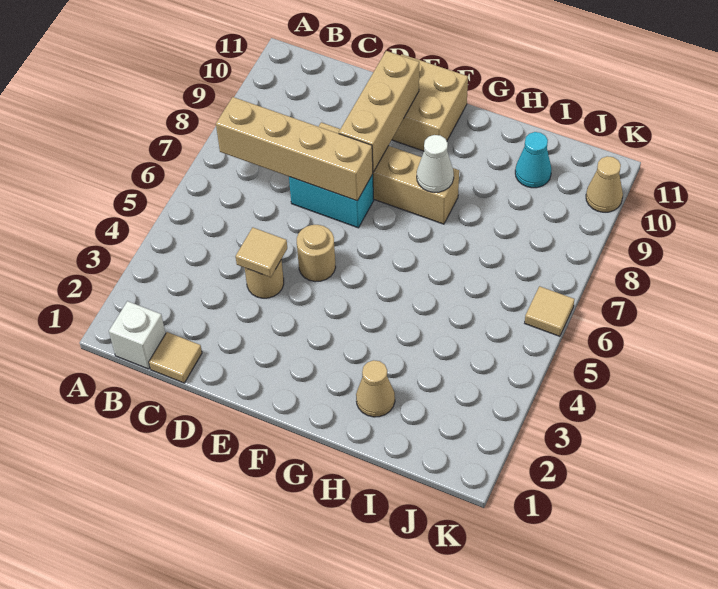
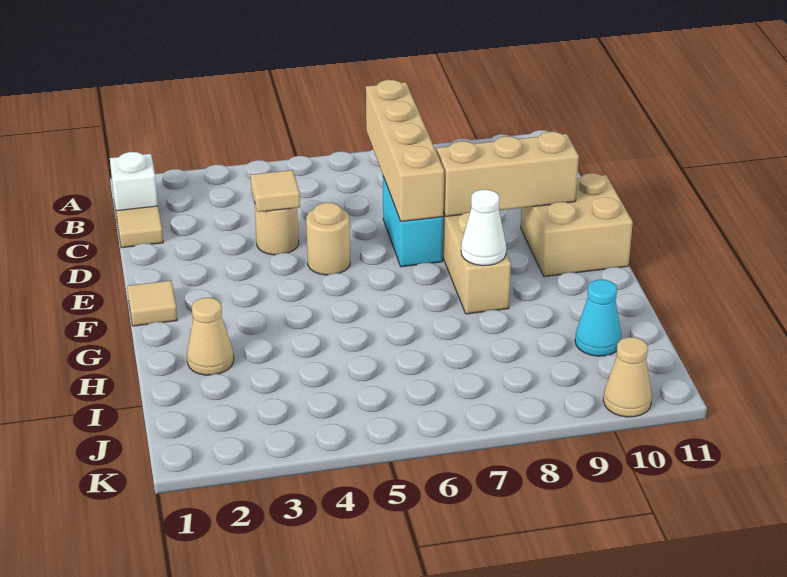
tan 1x1 tile [525,286,575,336] -> tan 1x1 tile moved to [127,281,177,326]

